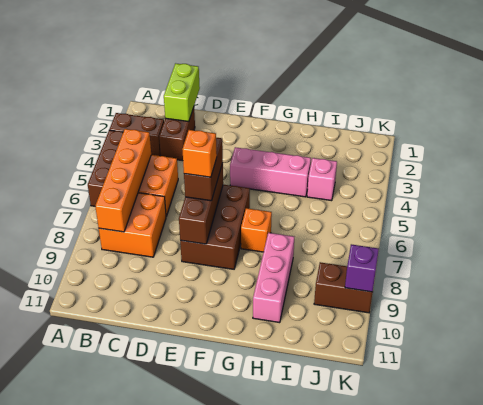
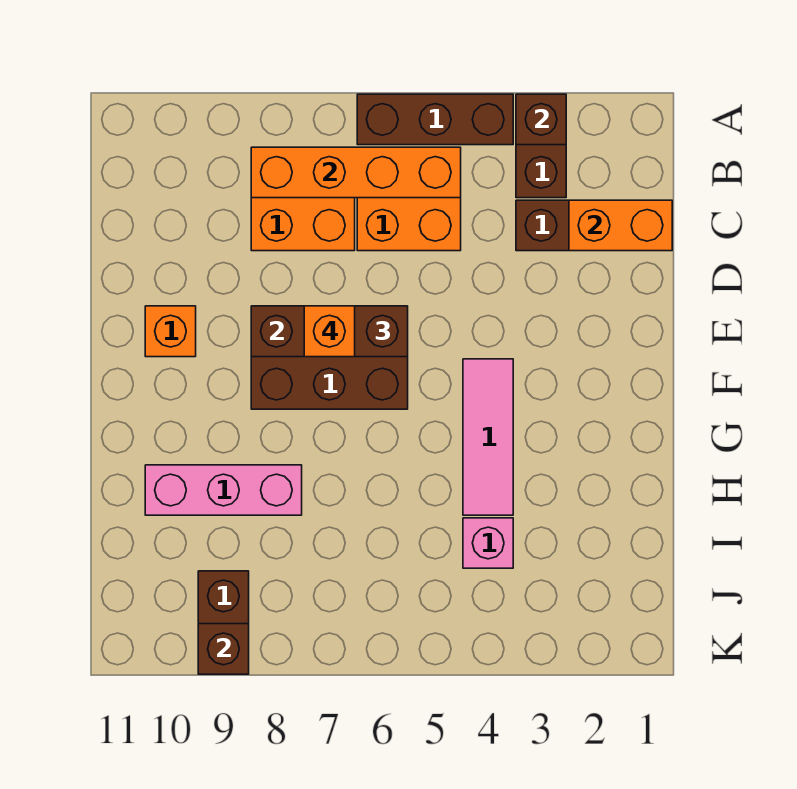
none -> brown 1x1 brick [516,94,566,145]
lime 1x2 brick [164,63,200,122] -> orange 1x2 brick [569,200,672,251]
pink 1x3 brick [230,147,311,197] -> pink 1x3 tile [463,359,513,515]
orange 1x1 brick [241,208,272,252] -> orange 1x1 brick moved to [145,306,196,357]
purple 1x1 brick [345,244,379,292] -> brown 1x1 brick [198,624,249,674]

